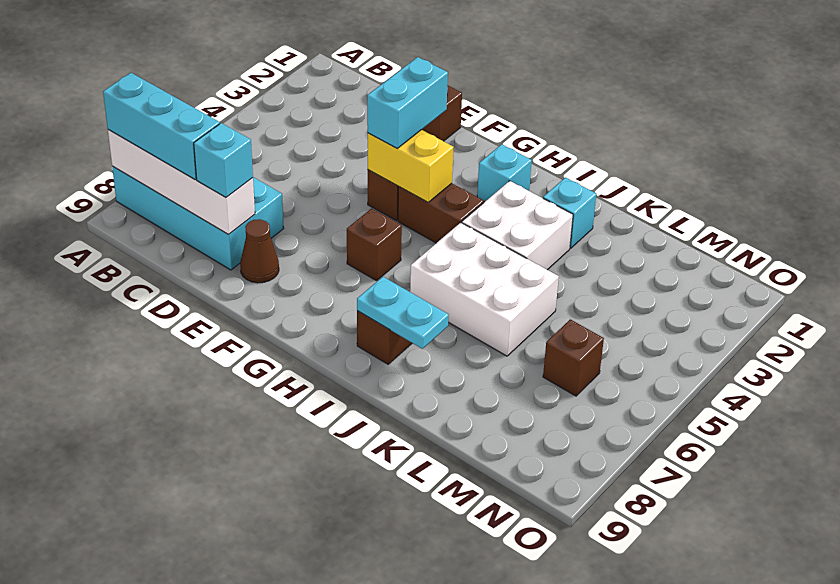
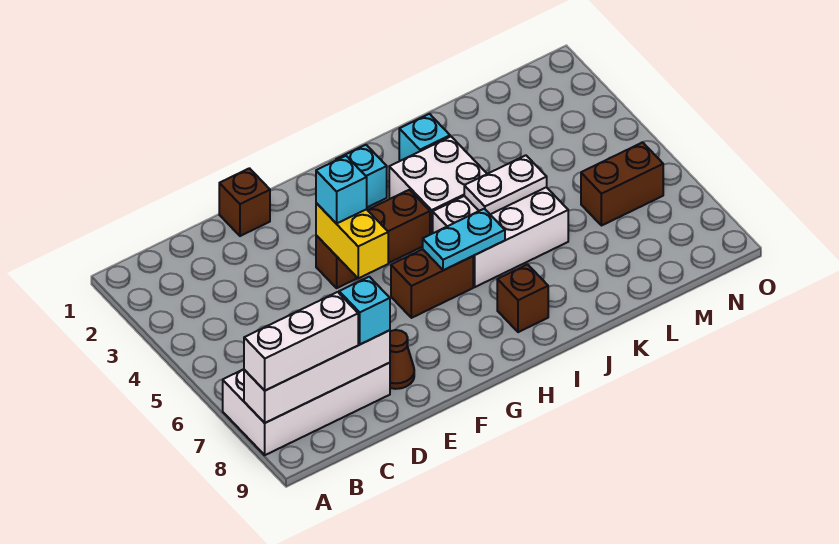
cyan 2x4 brick [112,166,284,270] -> white 2x4 brick [223,363,390,455]
cyan 1x3 brick [103,73,220,180] -> white 1x3 brick [244,292,358,391]
cyan 1x2 brick [367,57,448,148] -> cyan 1x1 brick [316,156,367,224]
yellow 1x2 brick [368,130,453,202] -> yellow 1x2 brick turned to [316,203,388,278]
brown 1x1 brick [347,208,402,281] -> brown 1x2 brick [391,249,473,318]
cyan 1x2 plate [357,277,449,349] -> cyan 1x2 plate moved to [423,209,505,270]
none -> white 1x2 plate [464,155,547,214]
brown 1x1 brick [543,319,604,396] -> brown 1x2 brick [581,142,663,226]

